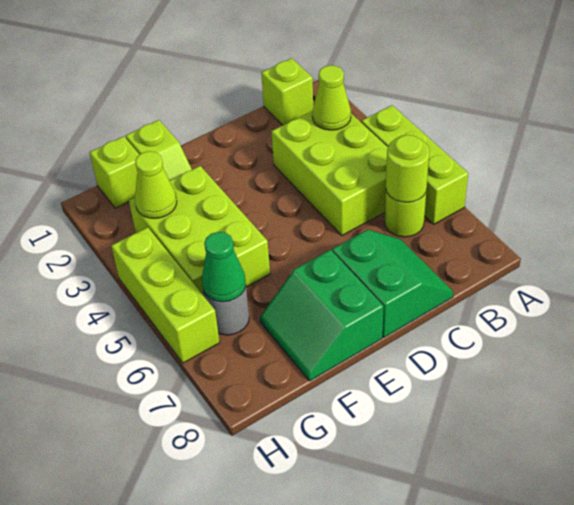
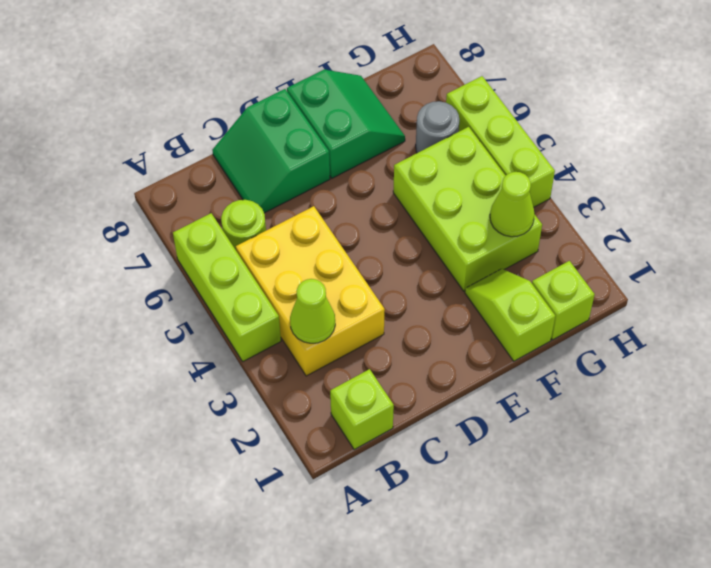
lime 2x3 brick [272,111,388,235] -> yellow 2x3 brick [236,206,385,376]
lime 1x1 round brick [386,135,429,202] -> none
green 1x1 cone [202,232,246,302] -> none

